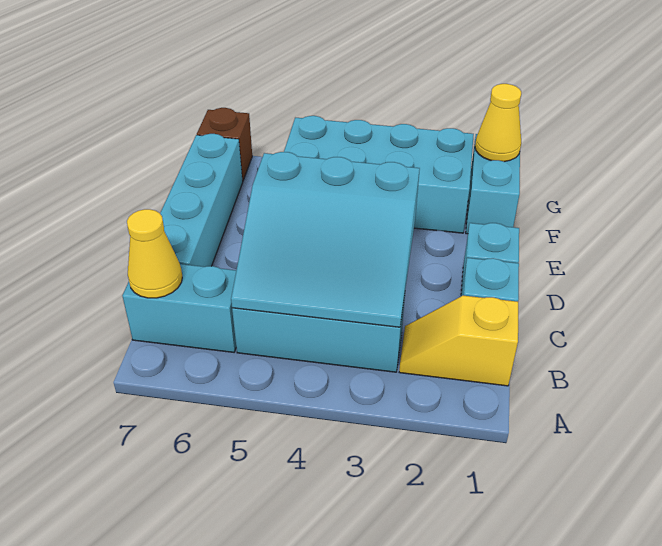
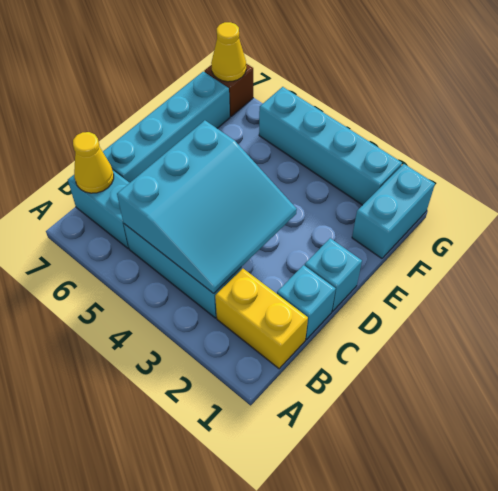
yellow 1x2 slope [399,296,518,386] -> yellow 1x2 brick [215,269,308,369]
cyan 3x3 slope [231,152,420,327] -> cyan 3x3 slope turned to [117,120,297,293]
cyan 2x4 brick [284,116,474,233] -> cyan 1x4 brick [259,87,402,205]
yellow 1x1 cone [475,84,521,162] -> yellow 1x1 cone moved to [211,22,246,82]

